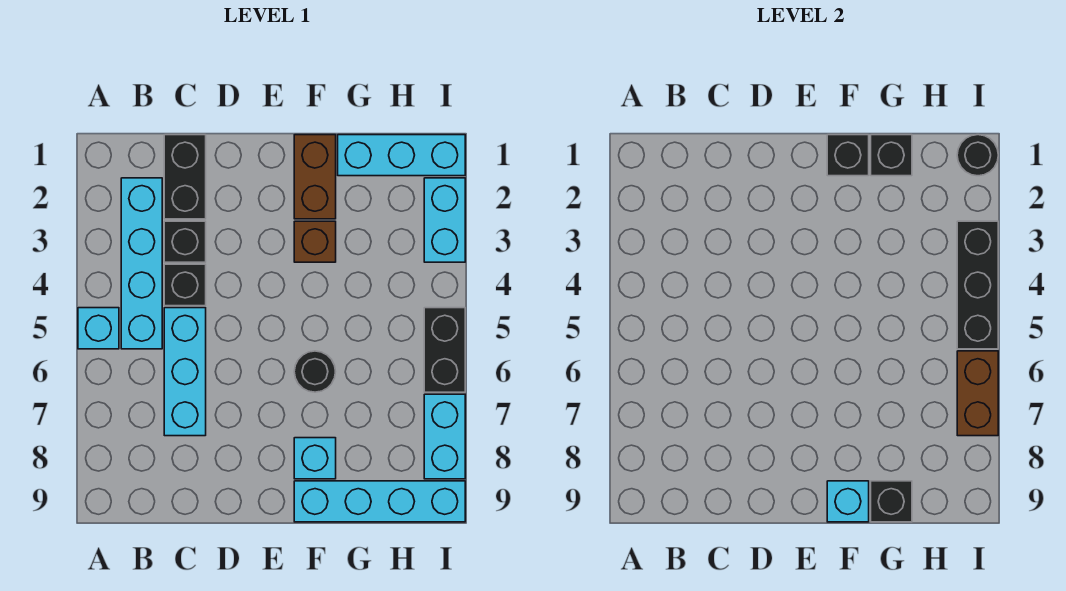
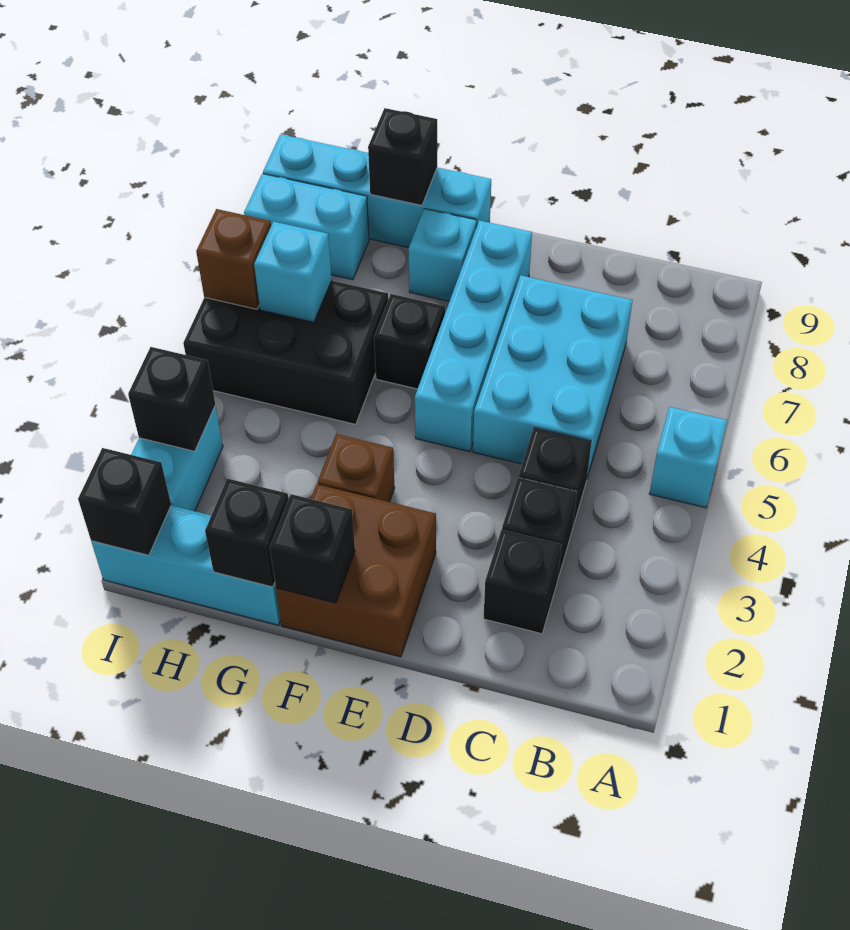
cyan 1x4 brick [121,178,162,349] -> cyan 1x4 brick moved to [415,220,532,452]
black 1x2 brick [164,135,206,219] -> black 1x1 brick [483,530,561,634]
cyan 1x3 brick [164,308,206,436] -> cyan 2x3 brick [473,275,633,477]
brown 1x2 brick [294,135,336,219] -> brown 2x2 brick [276,484,436,657]
black 1x1 round brick [294,351,336,392] -> black 1x1 brick [374,294,445,389]
cyan 1x1 brick [827,481,869,522] -> cyan 1x1 brick moved to [254,222,332,322]
black 1x1 round brick [957,135,998,176] -> black 1x1 brick [78,448,171,555]
black 1x3 brick [957,221,998,349] -> black 1x1 brick [128,347,215,451]
black 1x2 brick [424,308,465,392] -> black 2x3 brick [183,281,388,424]
brown 1x2 brick [957,351,998,436] -> brown 1x1 brick [196,209,271,309]
cyan 1x2 brick [424,394,465,479] -> cyan 1x2 brick turned to [244,174,369,280]

